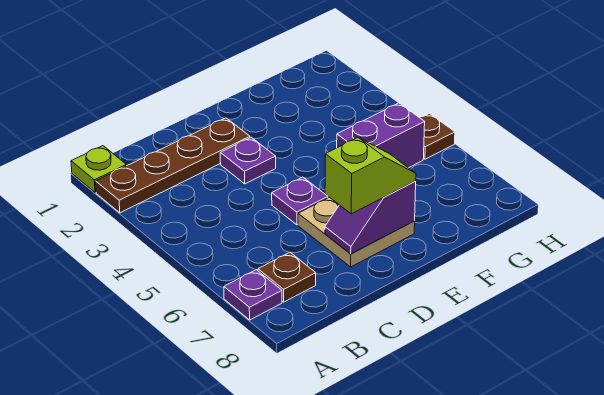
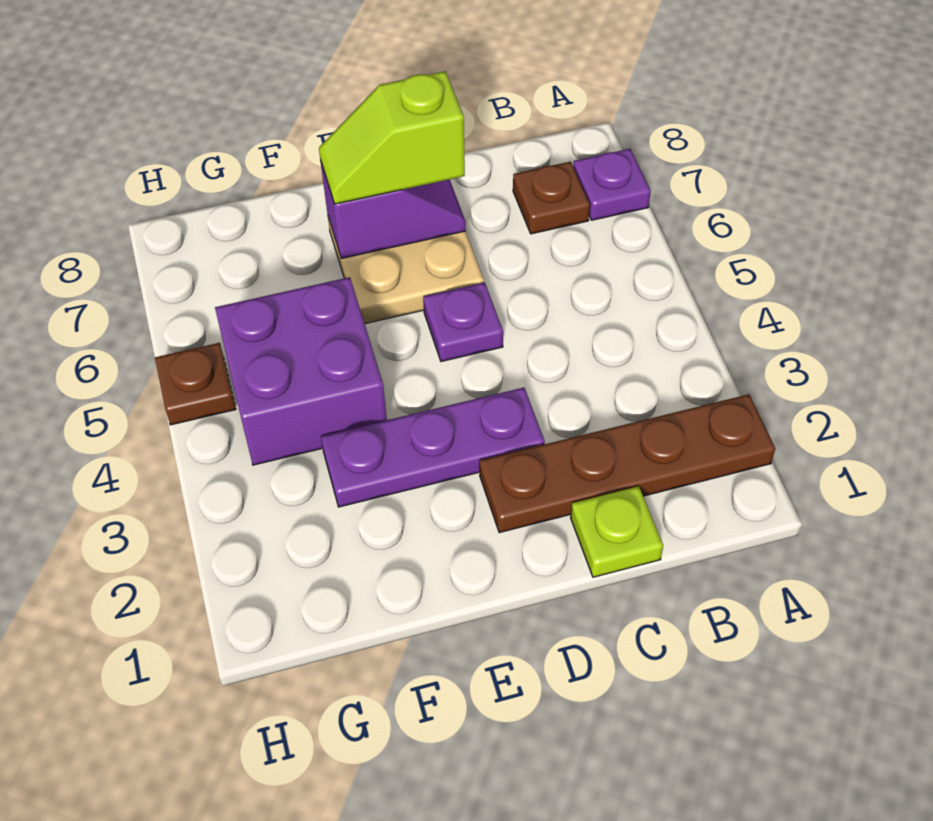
lime 1x1 plate [71,146,126,192] -> lime 1x1 plate moved to [571,486,663,577]
purple 1x1 plate [220,137,276,184] -> purple 1x3 plate [321,388,545,507]
purple 1x2 brick [337,103,425,168] -> purple 2x2 brick [215,277,387,465]

